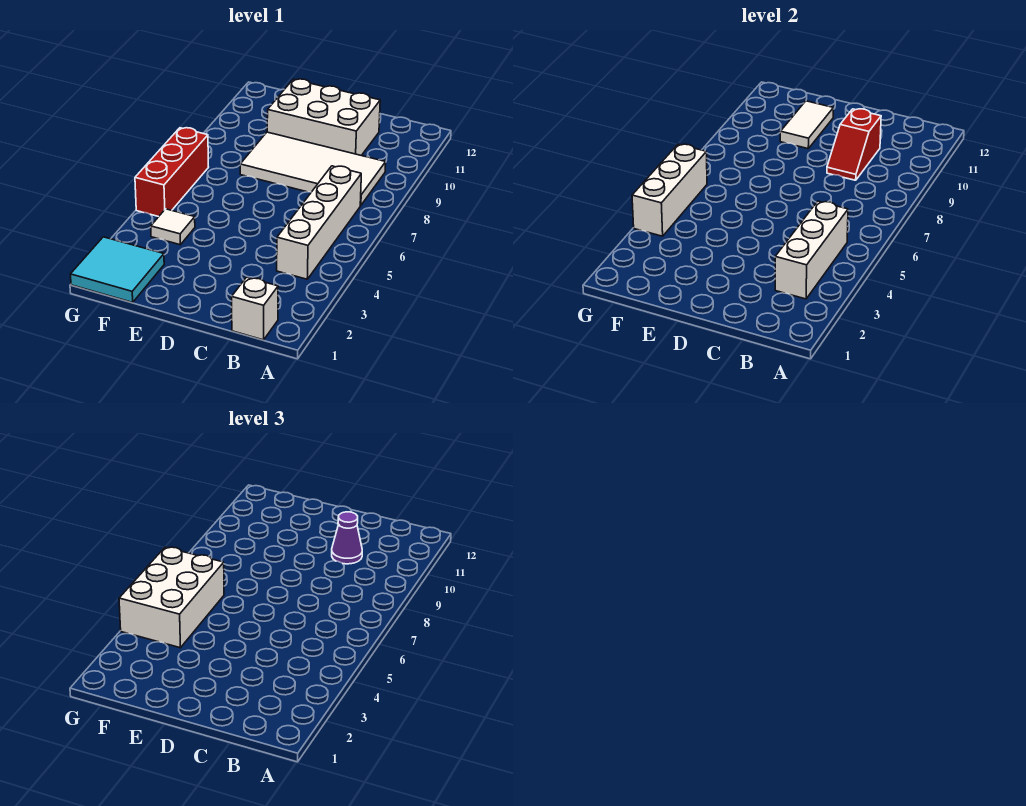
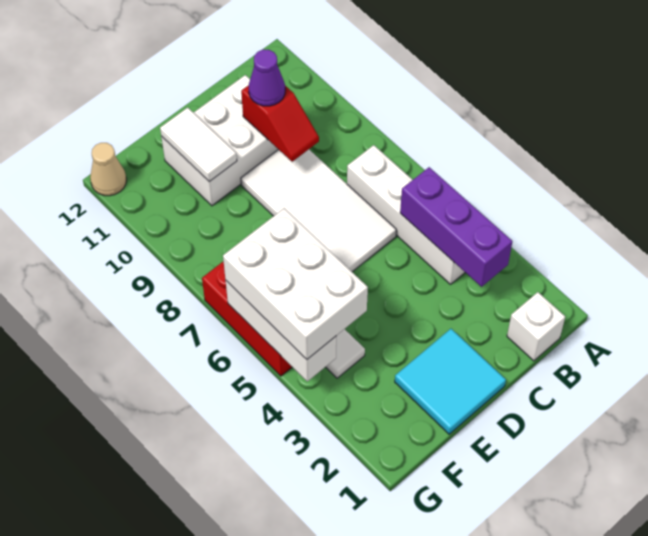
white 1x3 brick [775,201,848,299] -> purple 1x3 brick [400,167,512,287]
white 2x4 tile [240,132,386,206] -> white 2x4 tile turned to [241,149,396,272]
cyan 2x2 tile [70,237,164,302] -> cyan 2x2 tile moved to [395,329,506,434]
none -> tan 1x1 cone [90,143,126,196]

